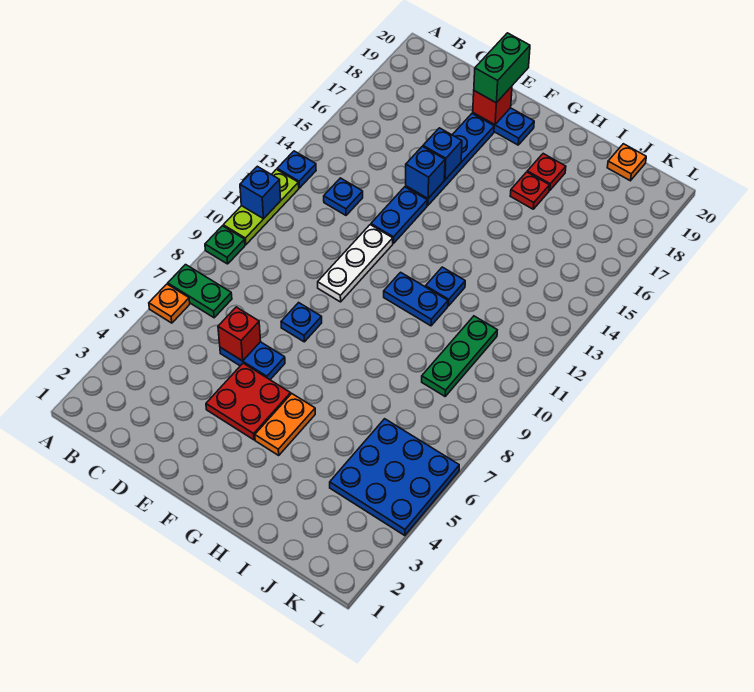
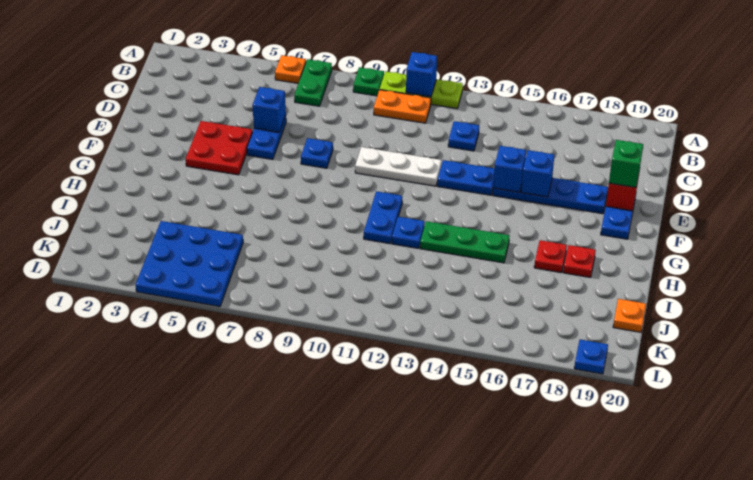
blue 1x1 plate [277,151,316,188] -> blue 1x1 plate moved to [574,340,608,374]
red 1x1 brick [218,307,261,361] -> blue 1x1 brick [252,87,286,132]
green 1x2 brick [474,33,530,103] -> green 1x1 brick [609,140,643,187]
orange 1x2 plate [255,394,315,455] -> orange 1x2 plate moved to [374,90,431,123]
green 1x3 plate [422,316,497,396] -> green 1x3 plate moved to [420,221,510,263]

